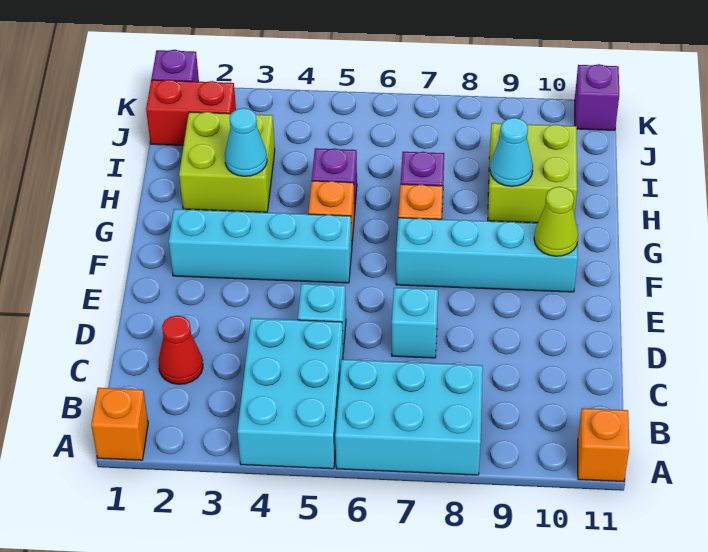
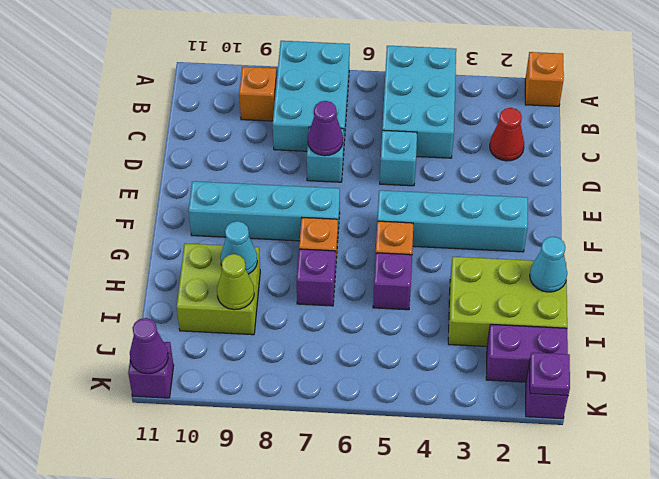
cyan 2x3 brick [335,359,483,475] -> cyan 2x3 brick turned to [273,41,350,151]
orange 1x1 brick [578,408,629,482] -> orange 1x1 brick moved to [239,67,277,121]
none -> purple 1x1 cone [308,101,343,156]
lime 1x1 cone [534,187,578,256] -> lime 1x1 cone moved to [217,254,254,310]
lime 2x2 brick [179,112,275,212] -> lime 2x3 brick [448,257,567,346]
cyan 1x1 cone [225,108,267,176] -> cyan 1x1 cone moved to [530,237,567,292]
red 1x2 brick [146,80,236,145] -> purple 1x2 brick [486,324,568,382]
none -> purple 1x1 plate [530,353,570,396]
none -> purple 1x1 cone [130,318,168,374]

